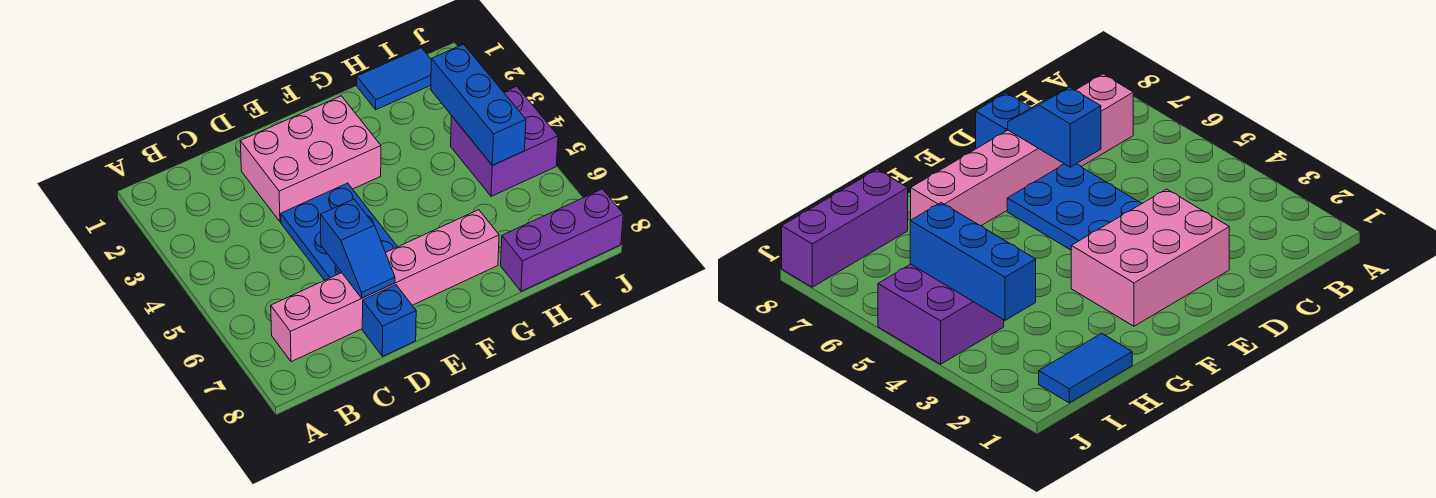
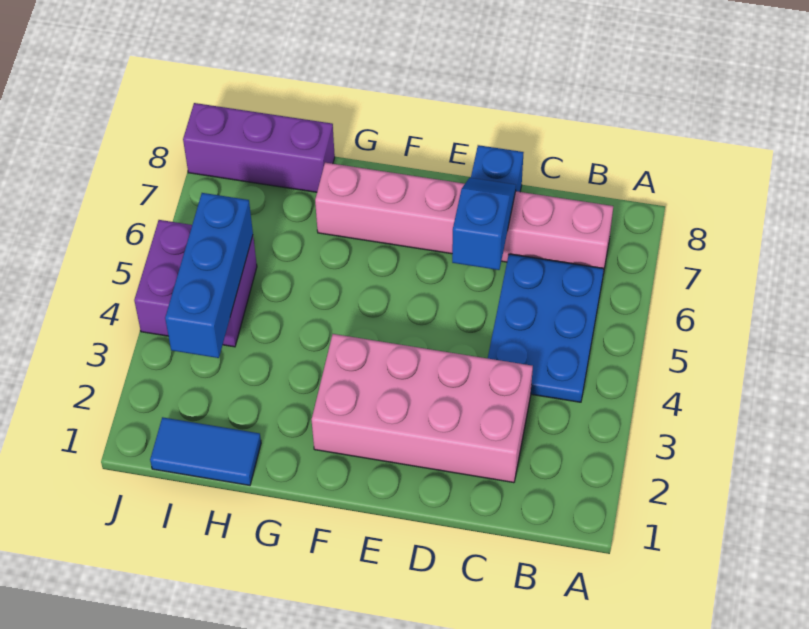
pink 2x3 brick [240,96,381,222] -> pink 2x4 brick [312,334,533,483]
blue 2x3 plate [281,183,397,280] -> blue 2x3 plate moved to [488,254,604,402]

